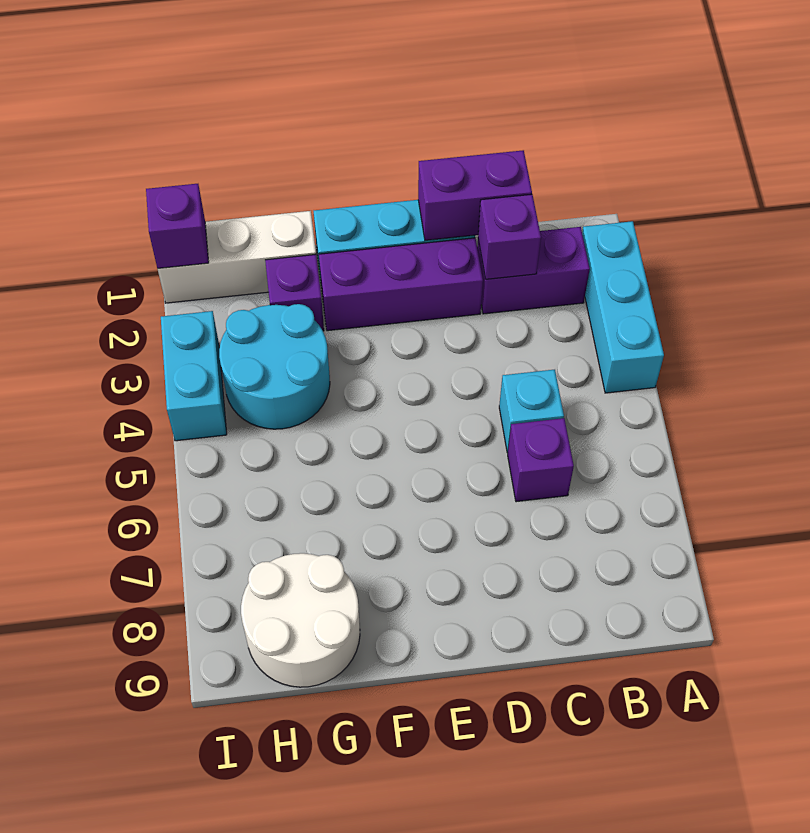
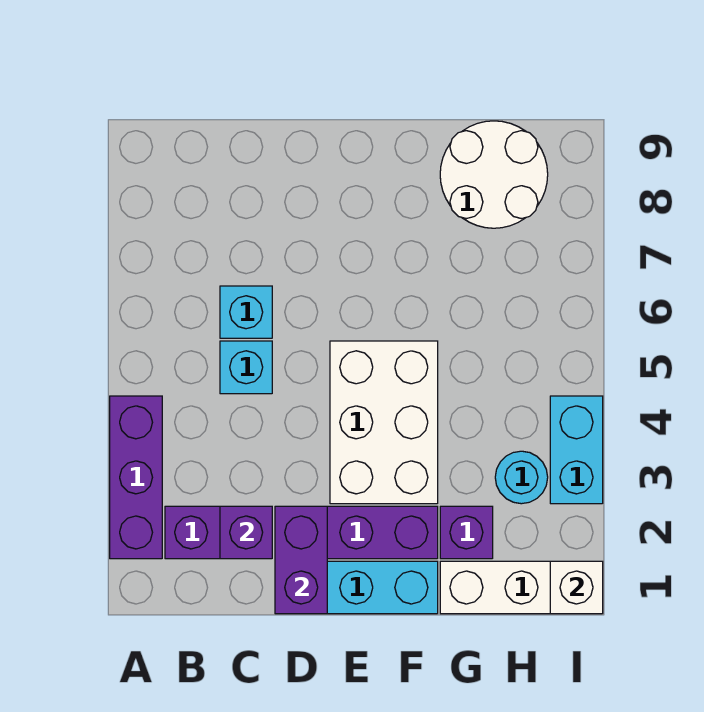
cyan 1x3 brick [582,221,664,393] -> purple 1x3 brick [110,396,162,559]
purple 1x2 brick [418,150,532,240] -> purple 1x2 brick turned to [275,506,327,614]
purple 1x1 brick [508,418,574,502] -> cyan 1x1 brick [220,286,272,338]
none -> white 2x3 brick [330,341,438,504]
cyan 2x2 round brick [219,304,330,429] -> cyan 1x1 round brick [495,451,548,504]
purple 1x1 brick [146,184,209,268] -> white 1x1 brick [550,561,603,614]

